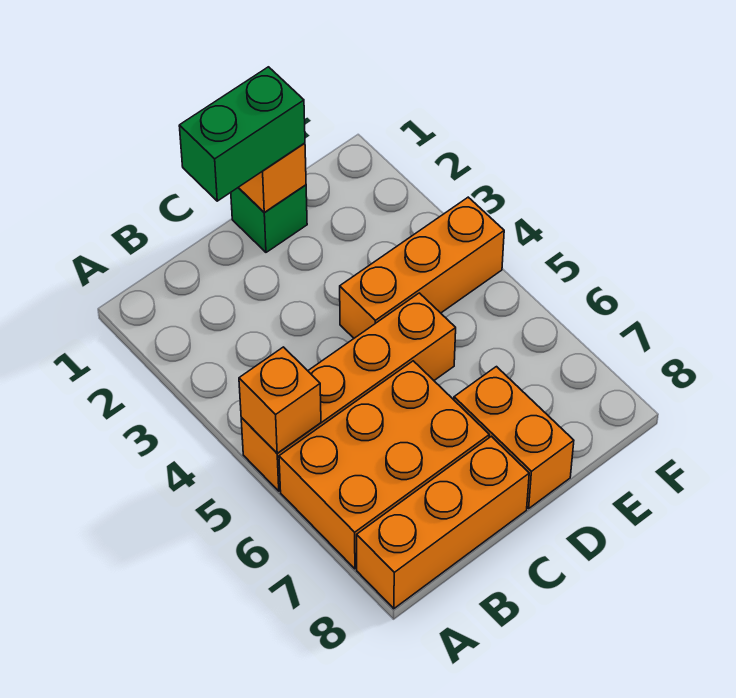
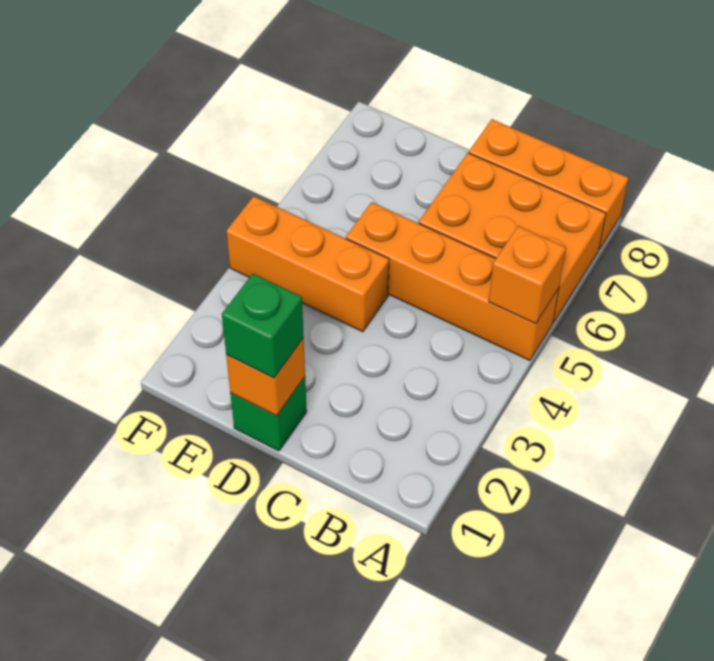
green 1x2 brick [179,67,305,201] -> green 1x1 brick [222,274,304,378]
orange 1x2 brick [454,367,574,508] -> none

